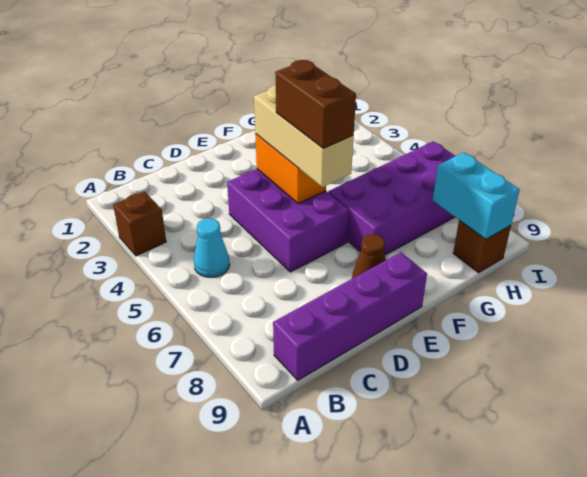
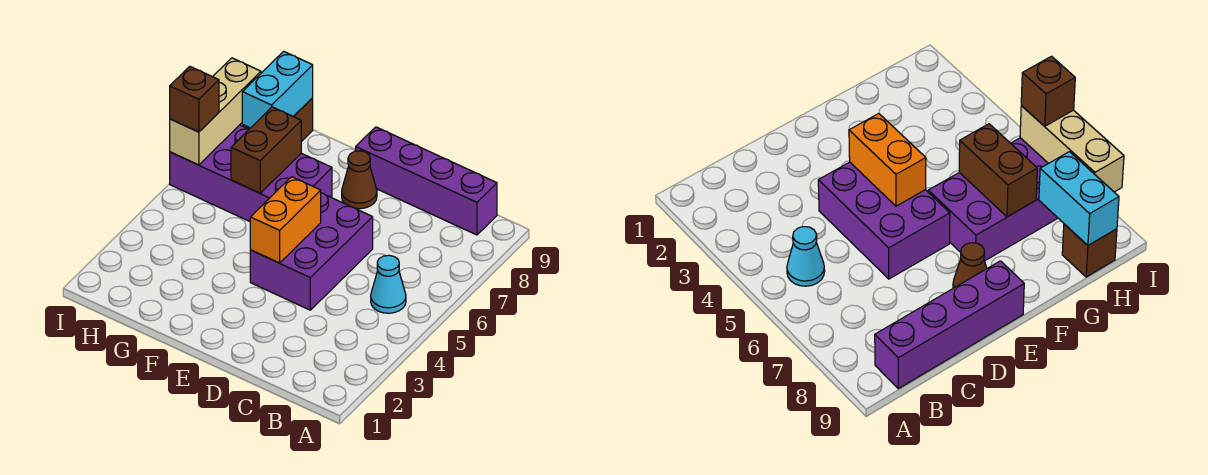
brown 1x1 brick [113,191,166,256] -> brown 1x1 brick moved to [170,66,219,132]
tan 1x3 brick [254,85,354,187] -> tan 1x3 brick moved to [170,58,261,165]
brown 1x2 brick [275,60,356,148] -> brown 1x2 brick moved to [231,107,301,193]

